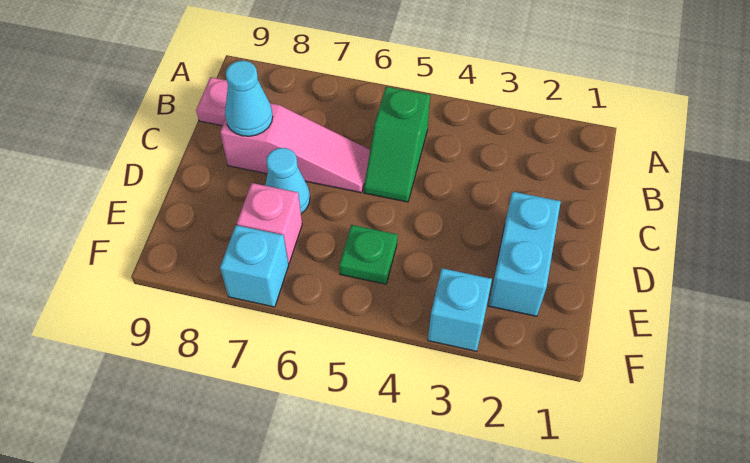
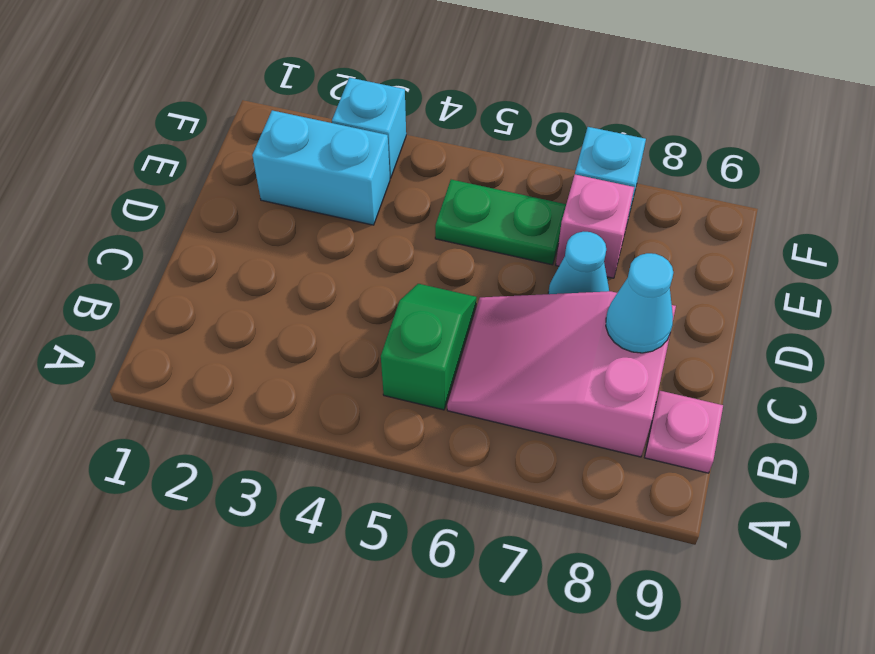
pink 1x3 slope [220,103,370,193] -> pink 2x3 slope [447,291,676,457]
cyan 1x2 brick [489,192,561,316] -> cyan 1x2 brick turned to [252,110,390,225]
green 1x1 plate [339,225,397,284] -> green 1x2 plate [435,180,566,265]

